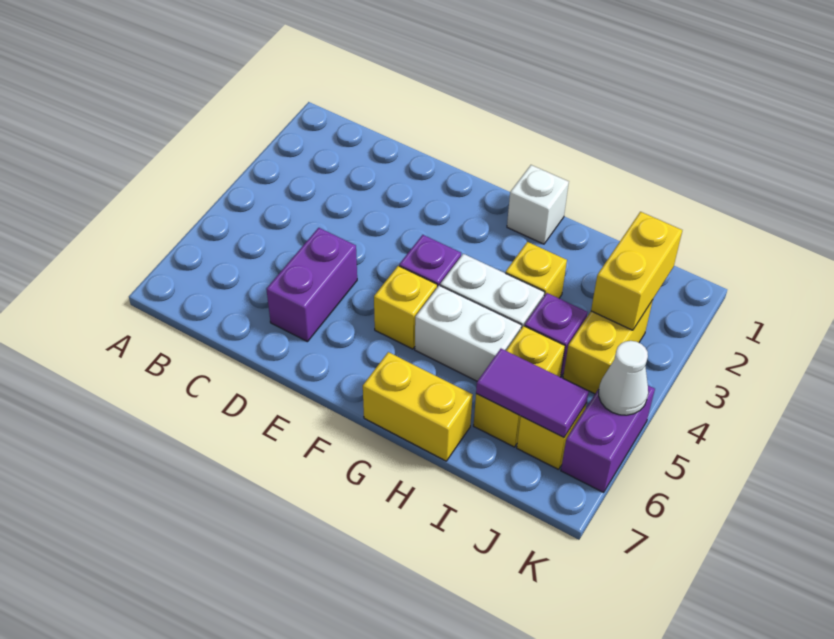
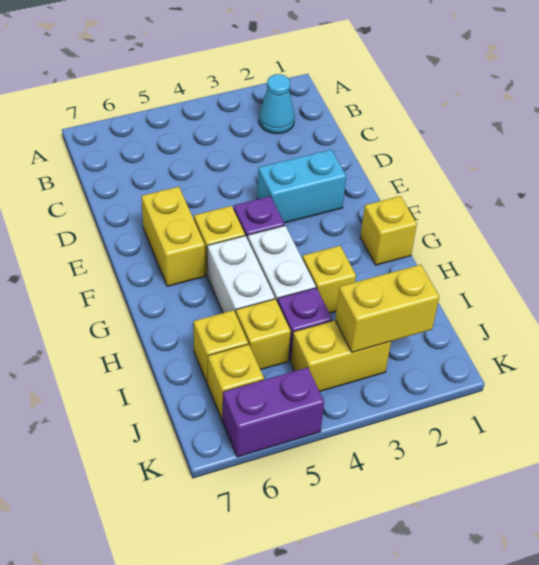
none -> cyan 1x1 cone [259,74,295,134]
purple 1x2 brick [266,228,357,342] -> none
none -> cyan 1x2 brick [257,150,346,223]
white 1x1 brick [507,165,569,244] -> yellow 1x1 brick [360,196,417,265]
yellow 1x2 brick [363,352,473,461] -> yellow 1x2 brick moved to [141,187,205,286]
purple 1x2 tile [476,349,589,437] -> none
white 1x1 cone [599,341,648,415] -> none

